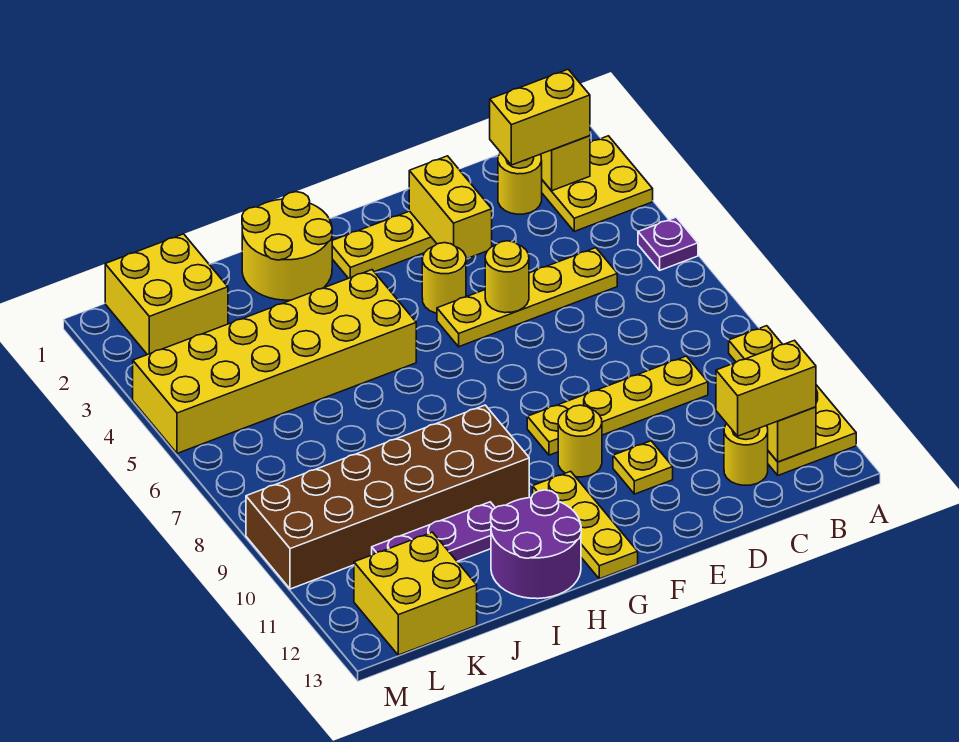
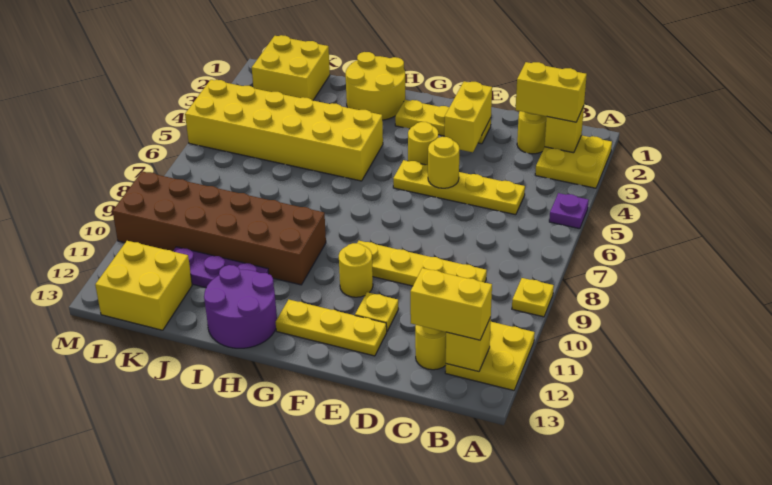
yellow 1x3 plate [533,471,638,579] -> yellow 1x3 plate turned to [276,300,387,356]

